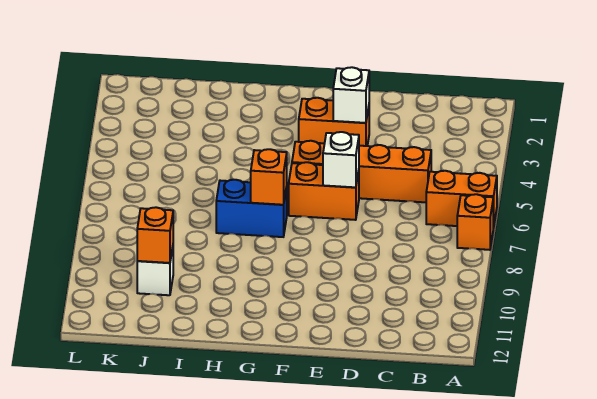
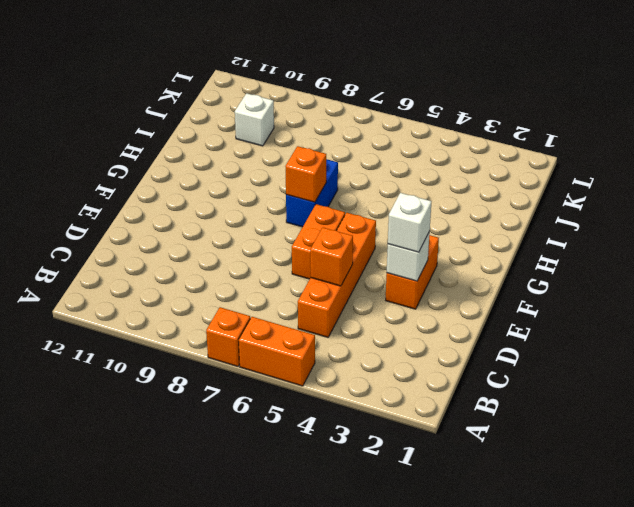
orange 1x2 brick [426,171,497,228] -> orange 1x2 brick turned to [239,317,315,386]
white 1x1 brick [323,132,359,187] -> white 1x1 brick moved to [388,193,431,252]
orange 1x1 brick [137,207,173,263] -> orange 1x1 brick moved to [310,228,353,286]

